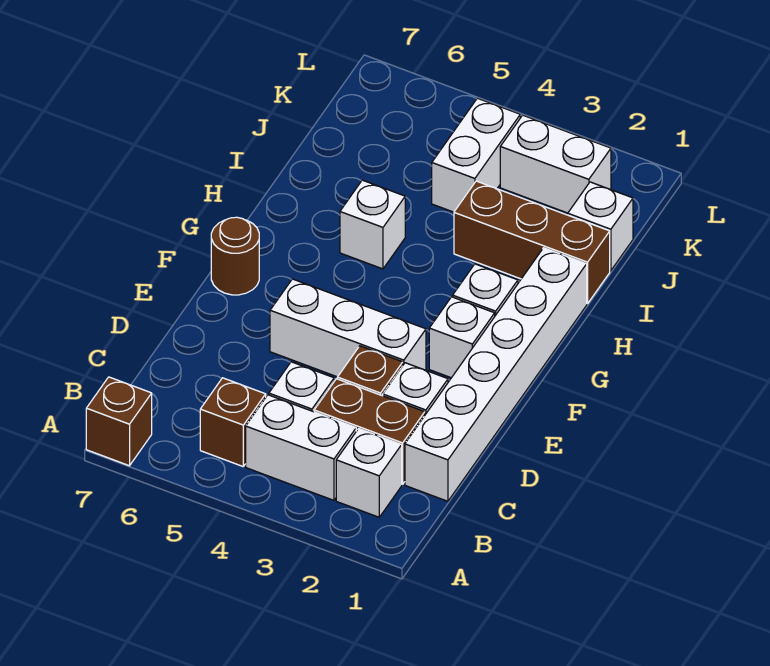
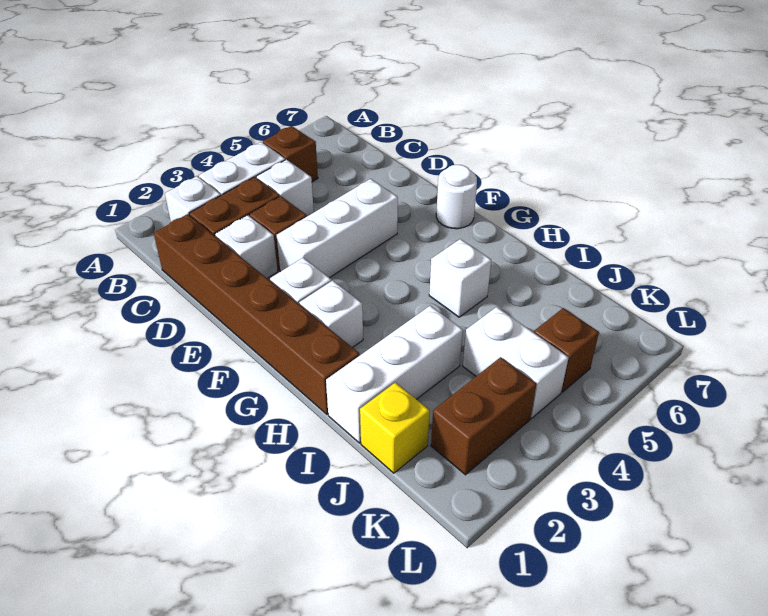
brown 1x1 brick [86,377,152,466] -> brown 1x1 brick moved to [534,308,599,392]
white 1x6 brick [405,248,587,501] -> brown 1x6 brick [154,214,360,414]
brown 1x1 round brick [211,217,259,295] -> white 1x1 round brick [436,165,477,229]
brown 1x3 brick [454,181,610,304] -> white 1x3 brick [326,306,463,443]
white 1x1 brick [568,182,633,271] -> yellow 1x1 brick [360,382,430,473]
white 1x2 brick [500,115,611,213] -> brown 1x2 brick [431,357,537,475]

